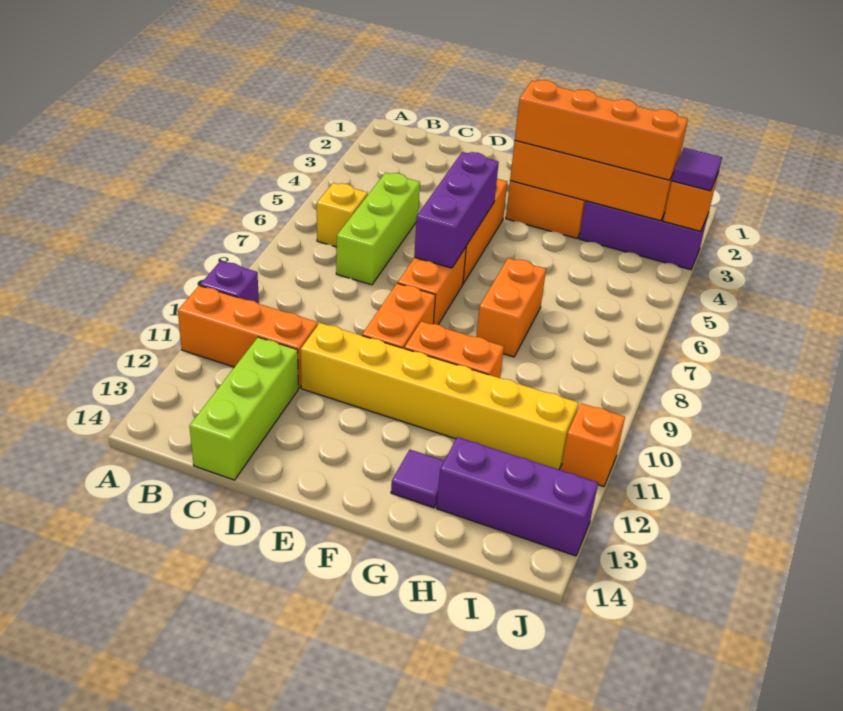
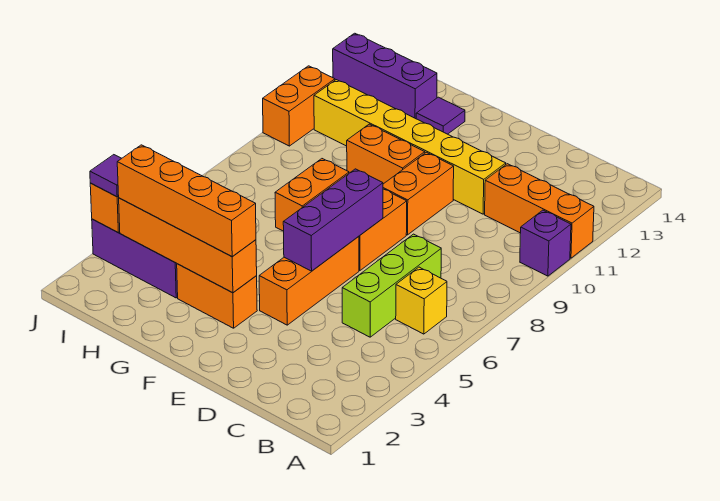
lime 1x3 brick [190,337,298,480] -> none
orange 1x1 brick [561,403,625,487] -> orange 1x2 brick [263,66,335,146]

